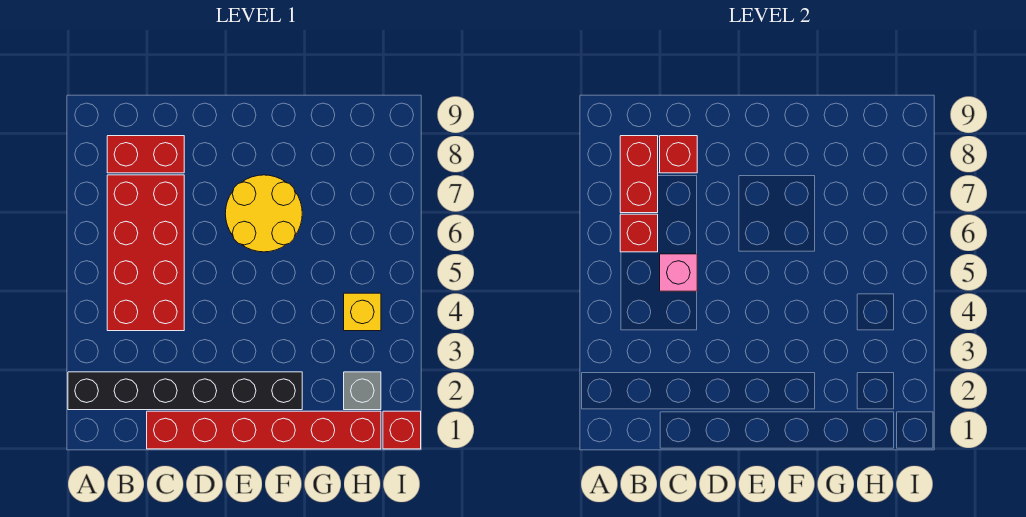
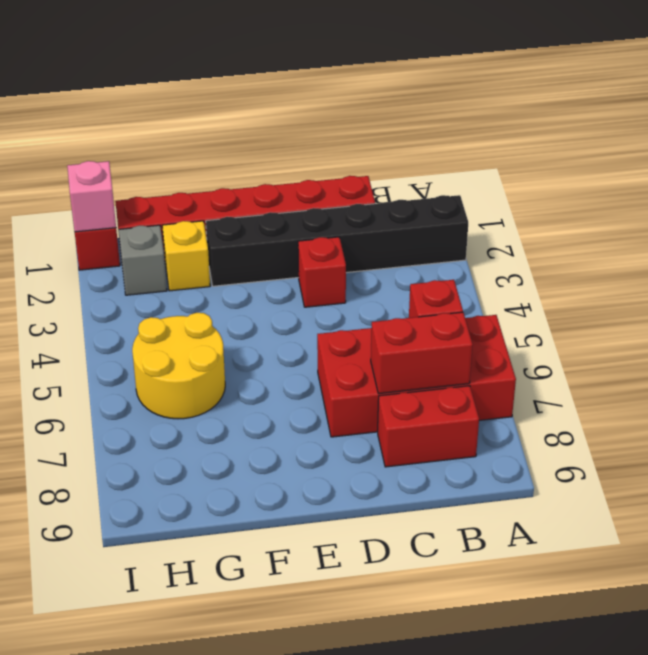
red 2x4 brick [107,175,184,331] -> red 2x4 brick turned to [317,315,516,437]
red 1x2 brick [620,136,658,213] -> red 1x2 brick turned to [371,312,473,394]
pink 1x1 brick [660,254,697,291] -> pink 1x1 brick moved to [67,161,116,232]
red 1x1 brick [660,136,697,173] -> red 1x1 brick moved to [298,237,346,307]
yellow 2x2 round brick [225,175,302,252] -> yellow 2x2 round brick moved to [132,313,225,419]
yellow 1x1 brick [344,293,381,331] -> yellow 1x1 brick moved to [162,221,210,291]

